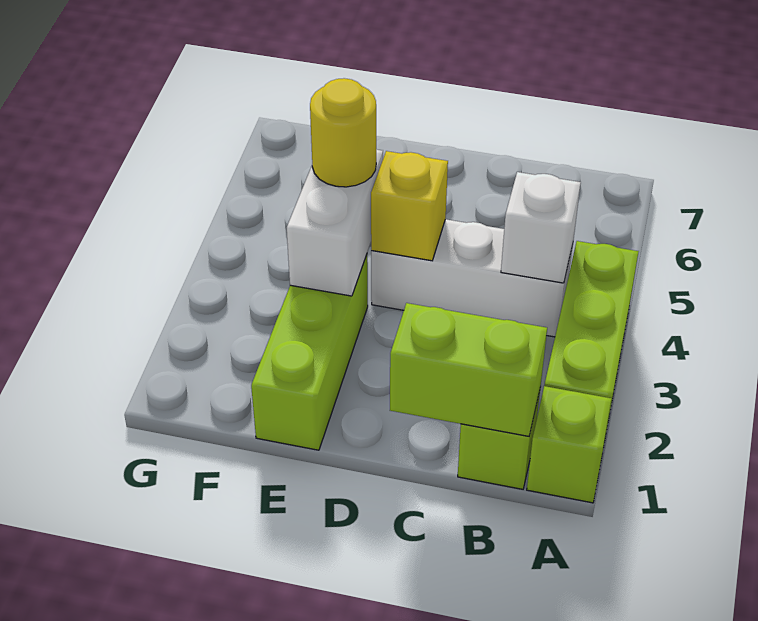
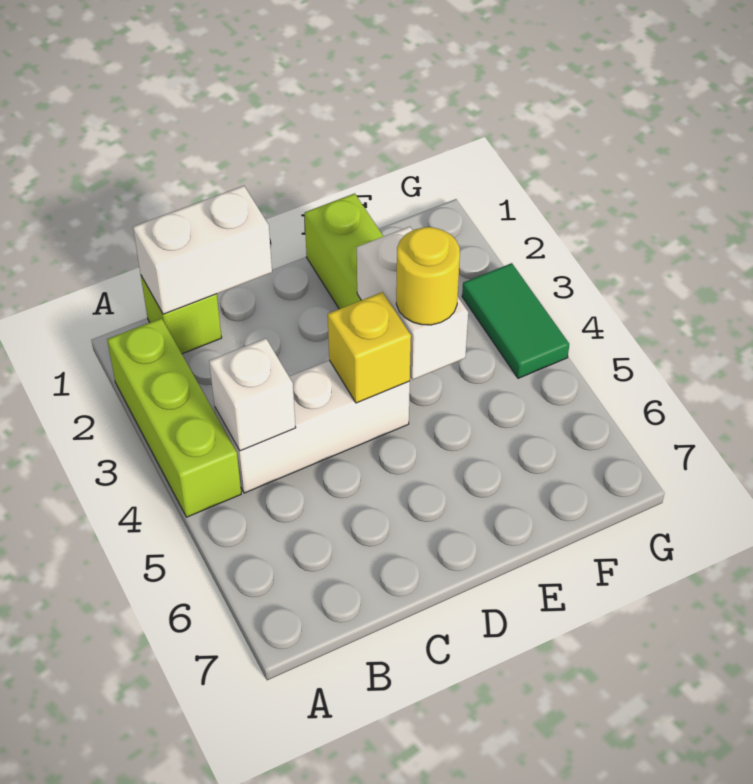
lime 1x1 brick [527,386,612,503] -> none
lime 1x2 brick [390,303,547,436] -> white 1x2 brick [133,186,272,314]
none -> green 1x2 tile [462,263,569,378]

